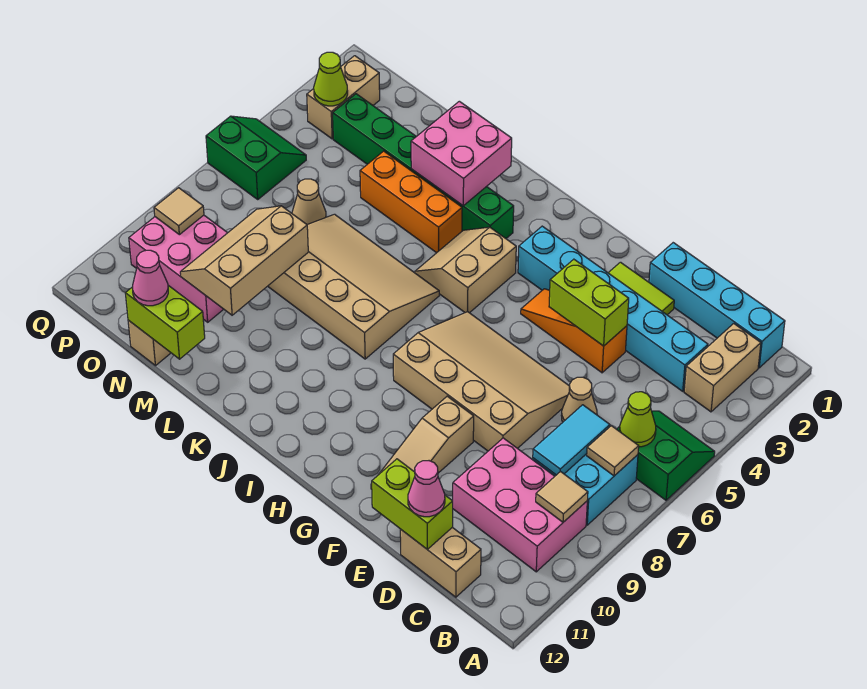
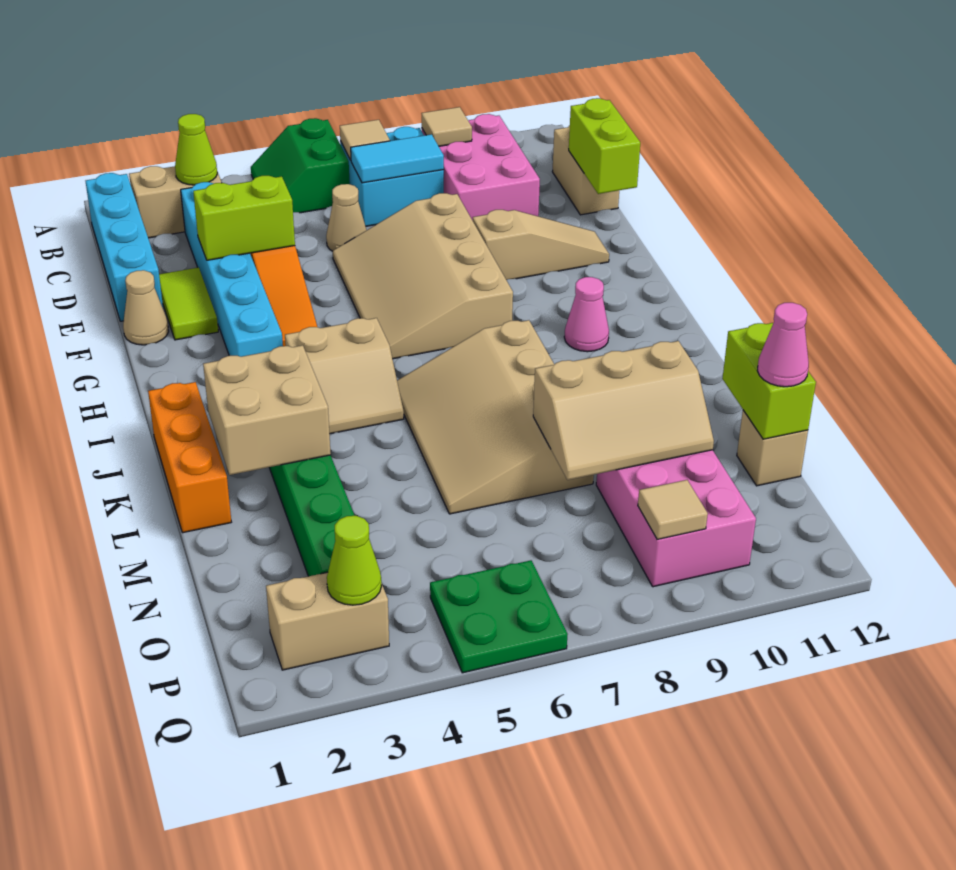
lime 1x1 cone [619,392,656,447] -> lime 1x1 cone moved to [175,114,217,185]
pink 1x1 cone [408,461,445,517] -> pink 1x1 cone moved to [564,277,609,352]
lime 1x2 brick [549,259,629,346] -> lime 1x2 brick turned to [193,176,295,260]
pink 2x2 brick [411,101,512,206] -> tan 2x2 brick [203,345,331,475]
orange 1x3 brick [360,151,462,253] -> orange 1x3 brick moved to [148,382,231,533]
tan 1x1 cone [292,179,326,224] -> tan 1x1 cone moved to [123,270,169,345]
green 2x2 slope [206,116,306,199] -> green 2x2 plate [430,560,568,673]

